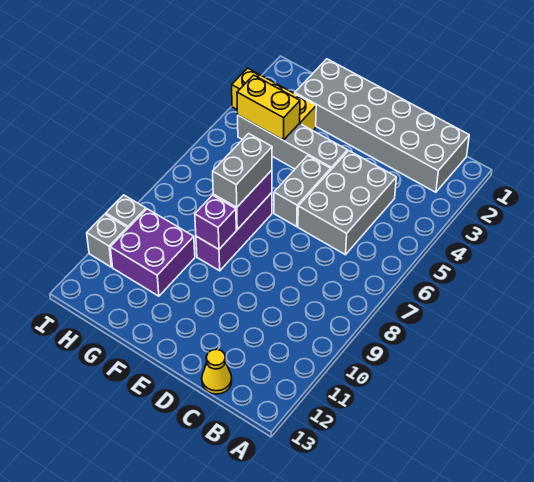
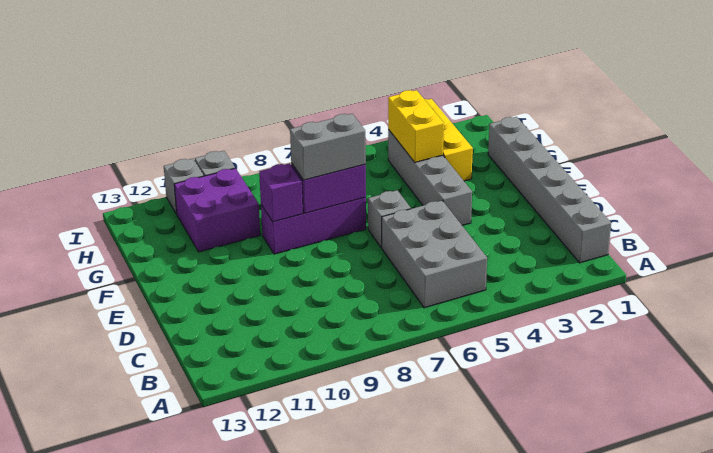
grey 2x6 brick [295,59,469,192] -> grey 1x6 brick [488,117,611,263]
grey 2x3 brick [298,151,396,255] -> grey 2x3 brick turned to [382,201,487,308]
yellow 1x1 cone [202,349,232,394] -> none
grey 1x2 brick [274,156,331,227] -> grey 1x1 brick [368,190,411,248]

